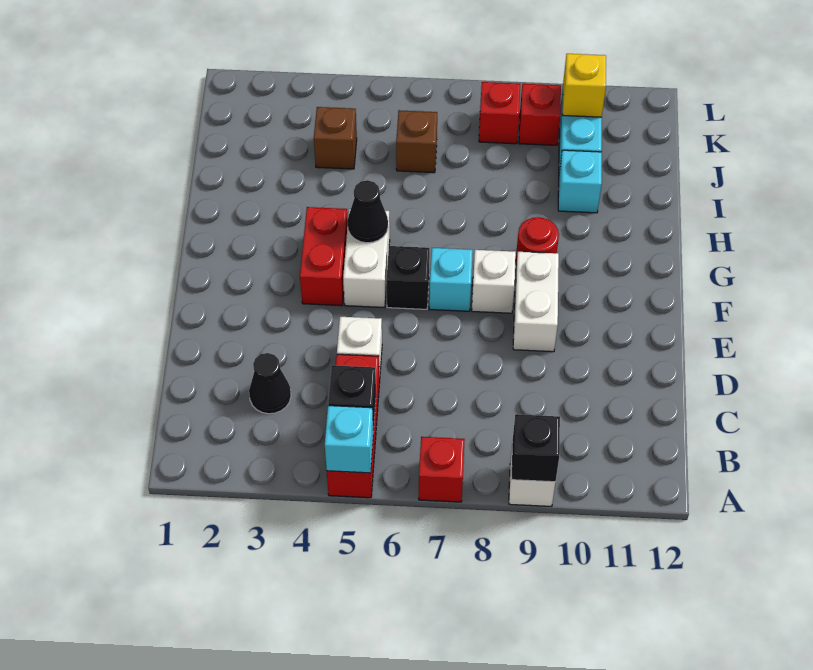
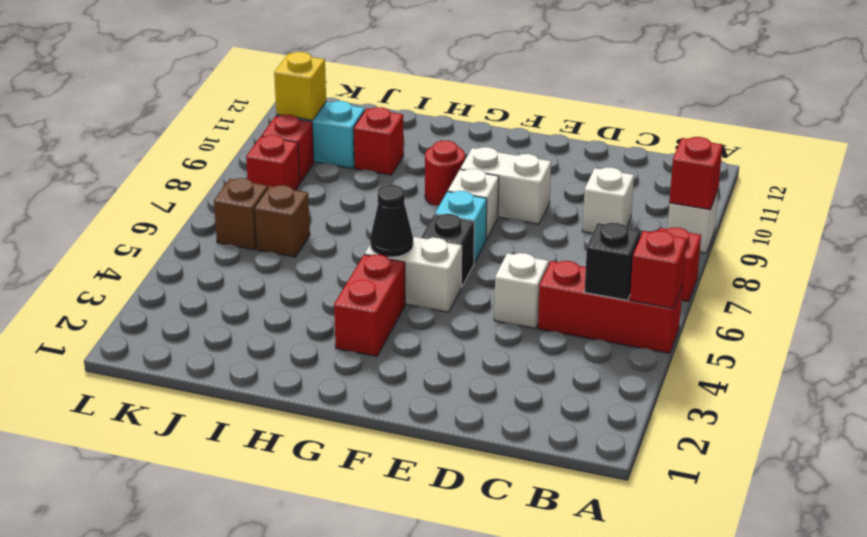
cyan 1x1 brick [325,406,373,473] -> red 1x1 brick [630,231,687,308]
black 1x1 brick [511,414,560,482] -> red 1x1 brick [669,137,723,210]
black 1x1 cone [249,353,291,414] -> none
none -> white 1x1 brick [582,167,634,233]
red 1x2 brick [300,207,348,306] -> red 1x2 brick turned to [334,255,405,356]
cyan 1x1 brick [558,150,602,213] -> red 1x1 brick [354,107,404,175]
brown 1x1 brick [314,107,357,169] -> brown 1x1 brick moved to [214,178,268,250]

